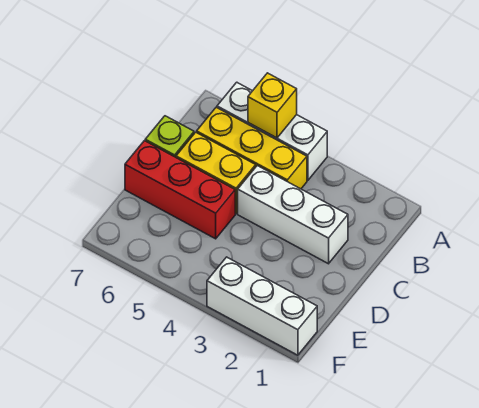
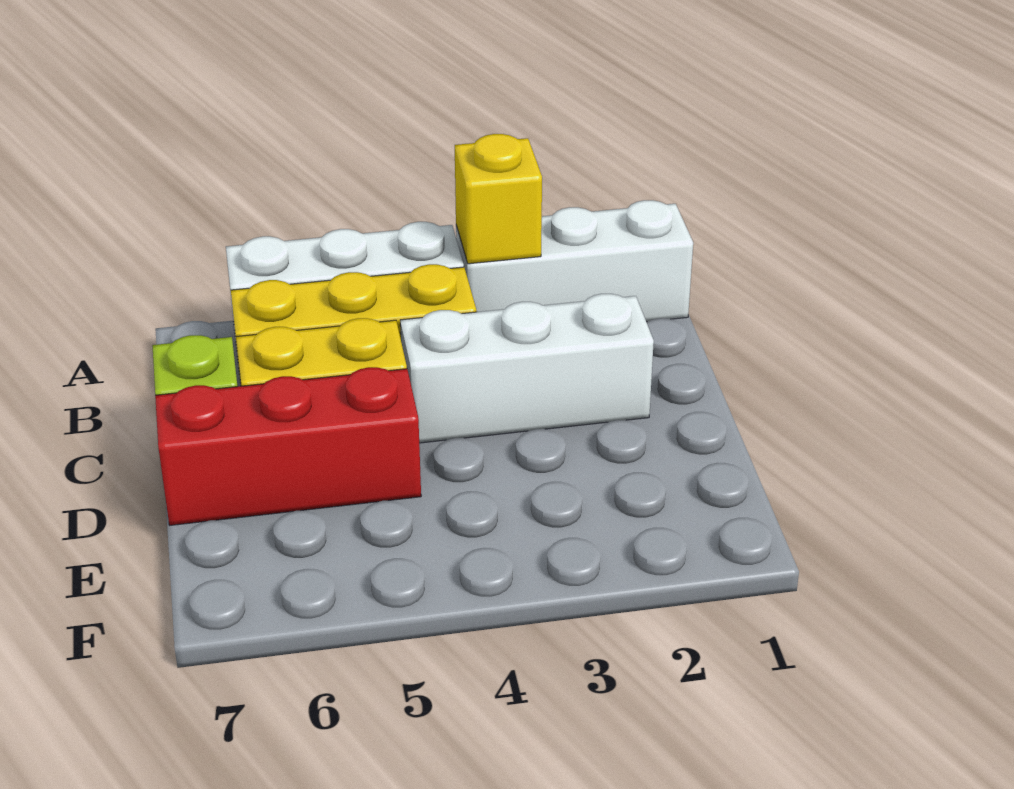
yellow 1x1 brick [248,73,297,138] -> yellow 1x1 brick moved to [455,134,542,264]
white 1x3 brick [207,257,317,355] -> white 1x3 brick moved to [456,200,693,322]

